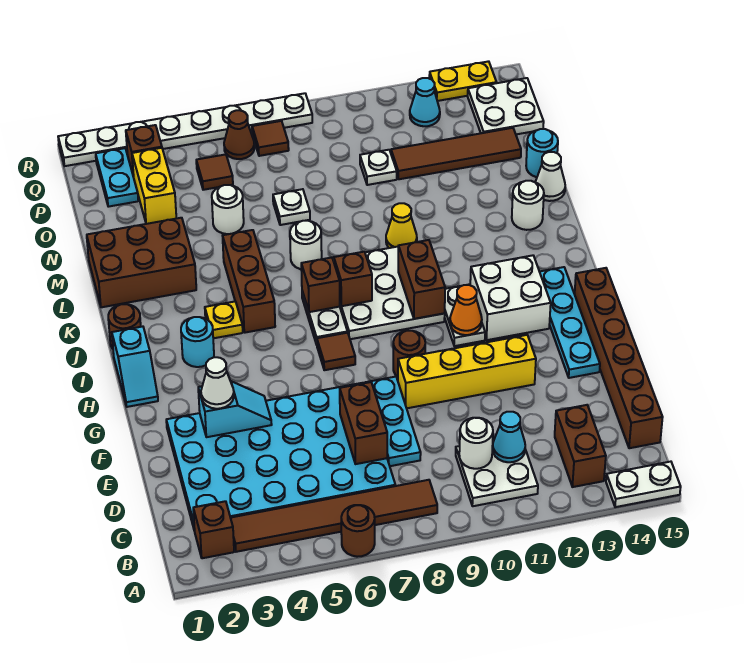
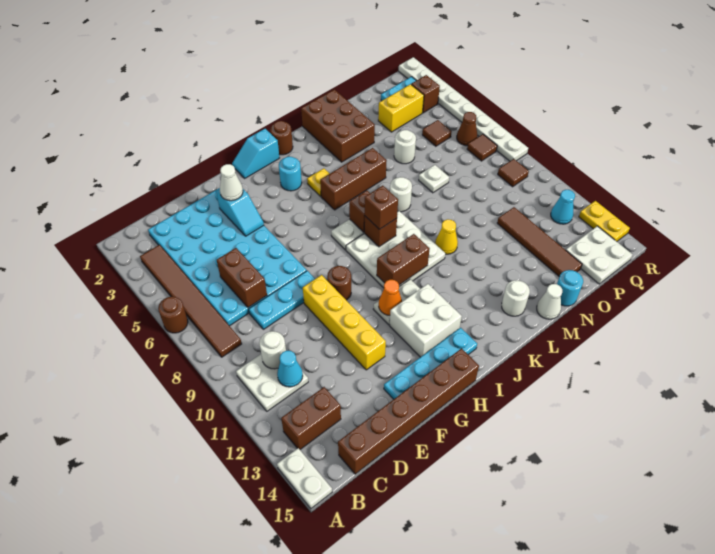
brown 1x1 brick [193,501,234,558] -> brown 1x1 brick moved to [365,186,398,229]
brown 1x2 brick [340,382,387,464] -> brown 1x2 brick turned to [217,248,267,308]
brown 1x1 tile [317,333,355,370] -> brown 1x1 tile moved to [498,159,529,187]
white 1x1 plate [360,150,397,185] -> none

